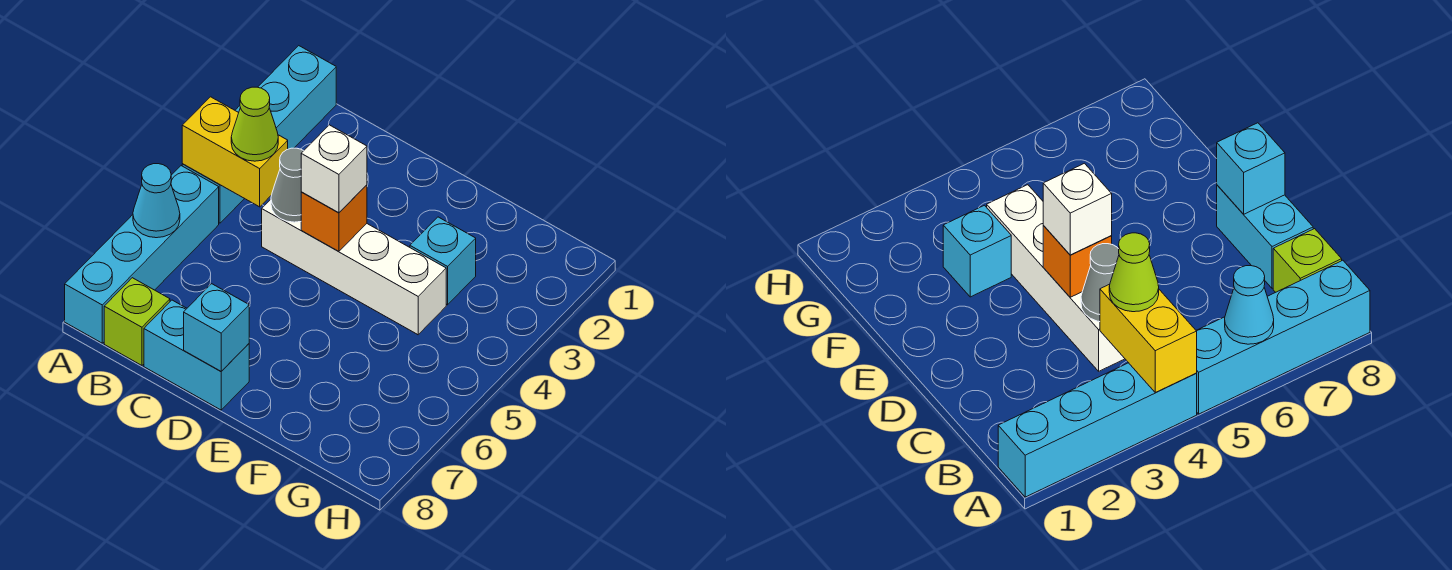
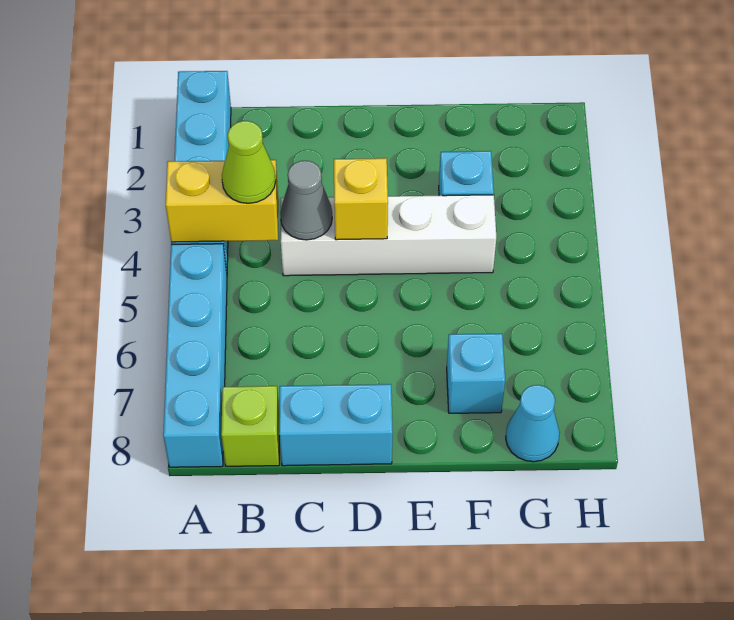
cyan 1x1 cone [133,164,180,238] -> cyan 1x1 cone moved to [506,385,560,462]
orange 1x1 brick [301,185,367,252] -> yellow 1x1 brick [334,158,388,240]
white 1x1 brick [301,125,367,213] -> none
cyan 1x1 brick [184,284,249,371] -> cyan 1x1 brick moved to [447,334,505,413]

